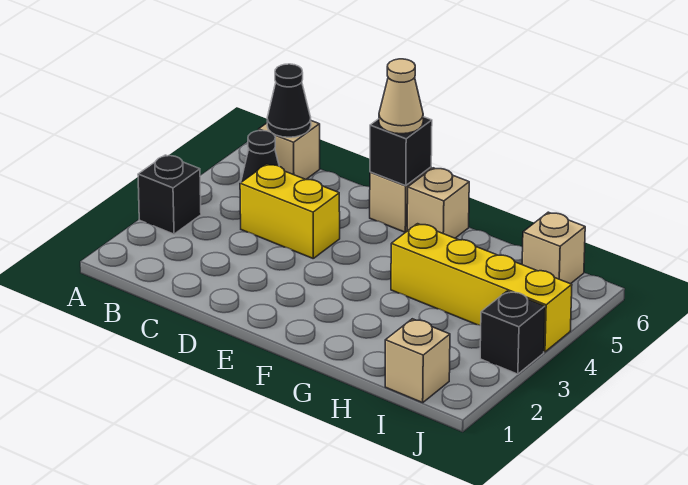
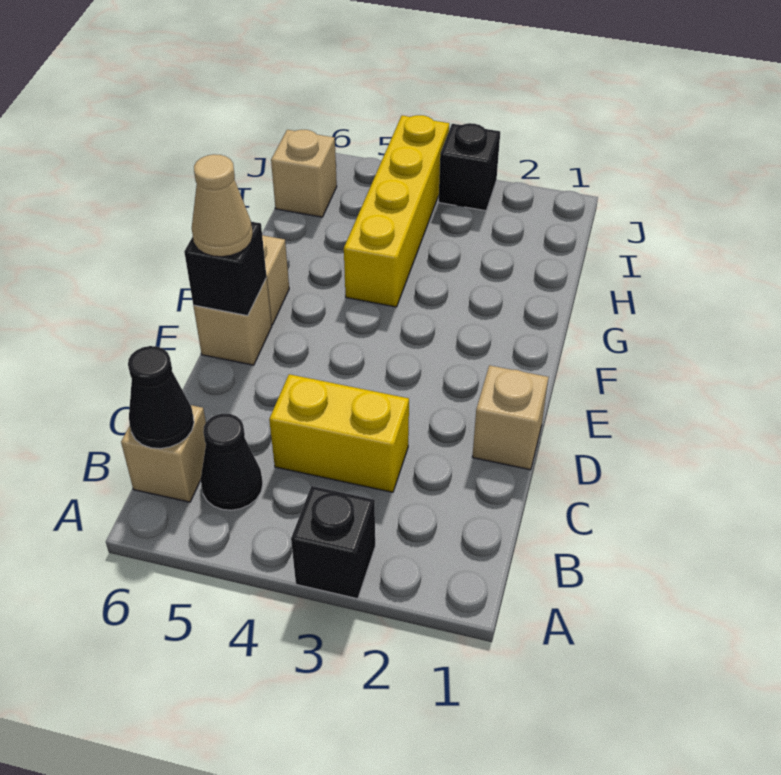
yellow 1x2 brick [240,164,340,258] -> yellow 1x2 brick turned to [269,374,409,492]
tan 1x1 brick [385,319,450,403] -> tan 1x1 brick moved to [472,365,548,470]

